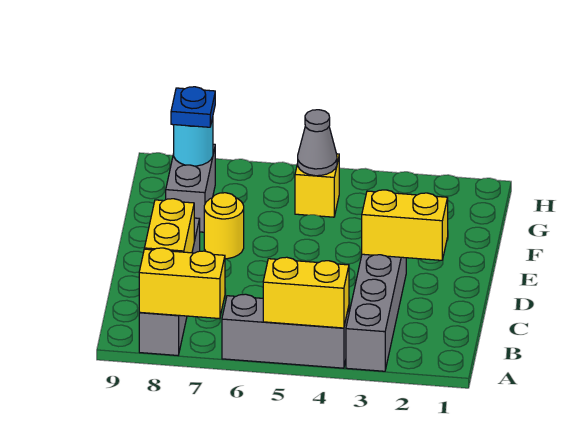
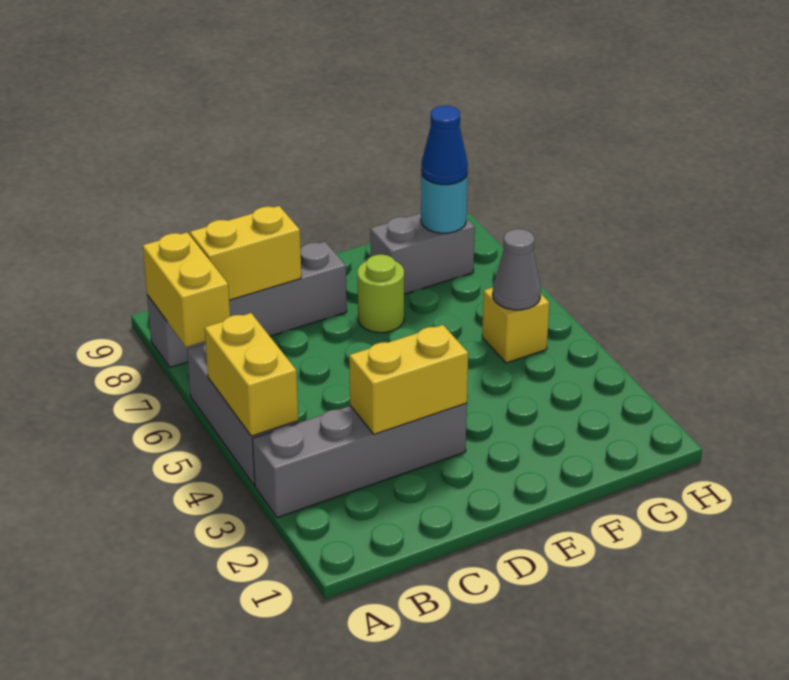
yellow 1x2 brick [362,190,448,260] -> yellow 1x2 brick turned to [349,325,468,434]
yellow 1x1 round brick [204,193,244,259] -> lime 1x1 round brick [358,255,404,333]
blue 1x1 plate [171,87,215,127] -> blue 1x1 cone [421,106,468,185]

